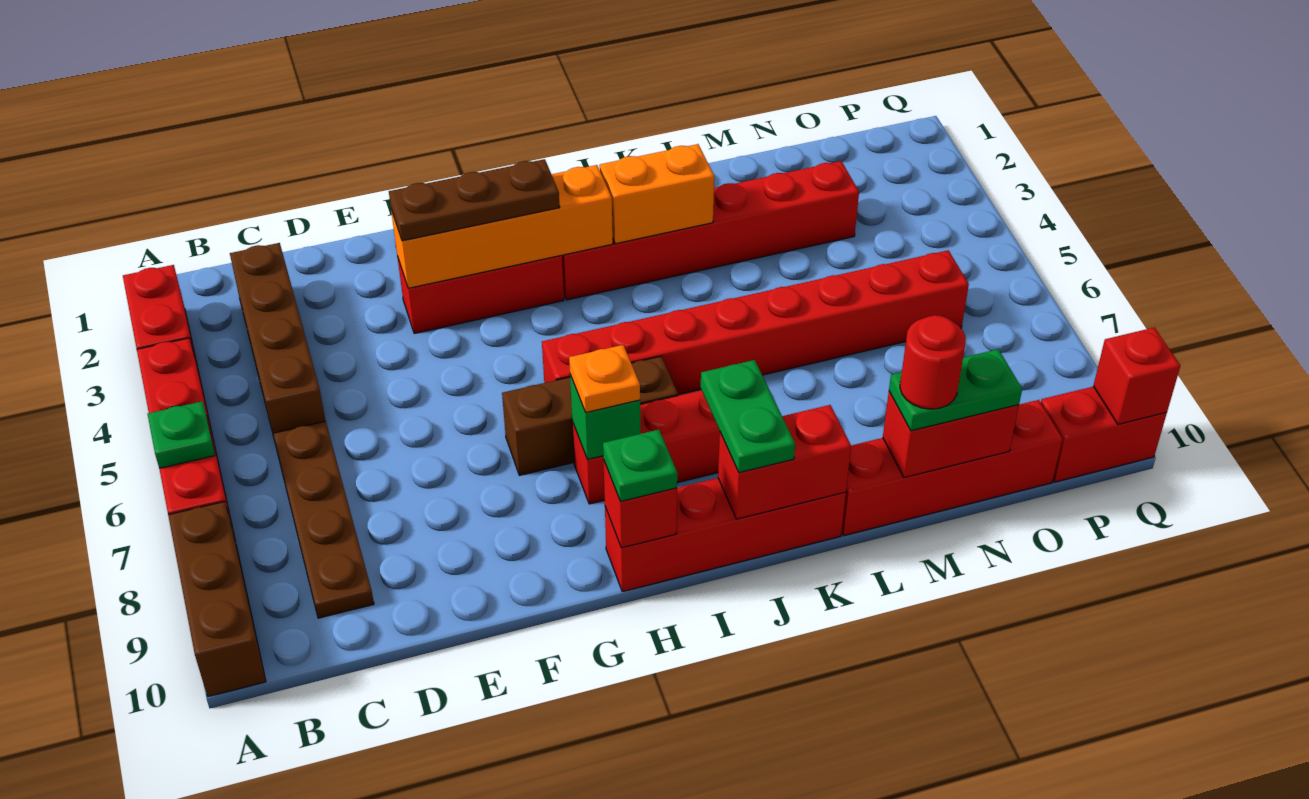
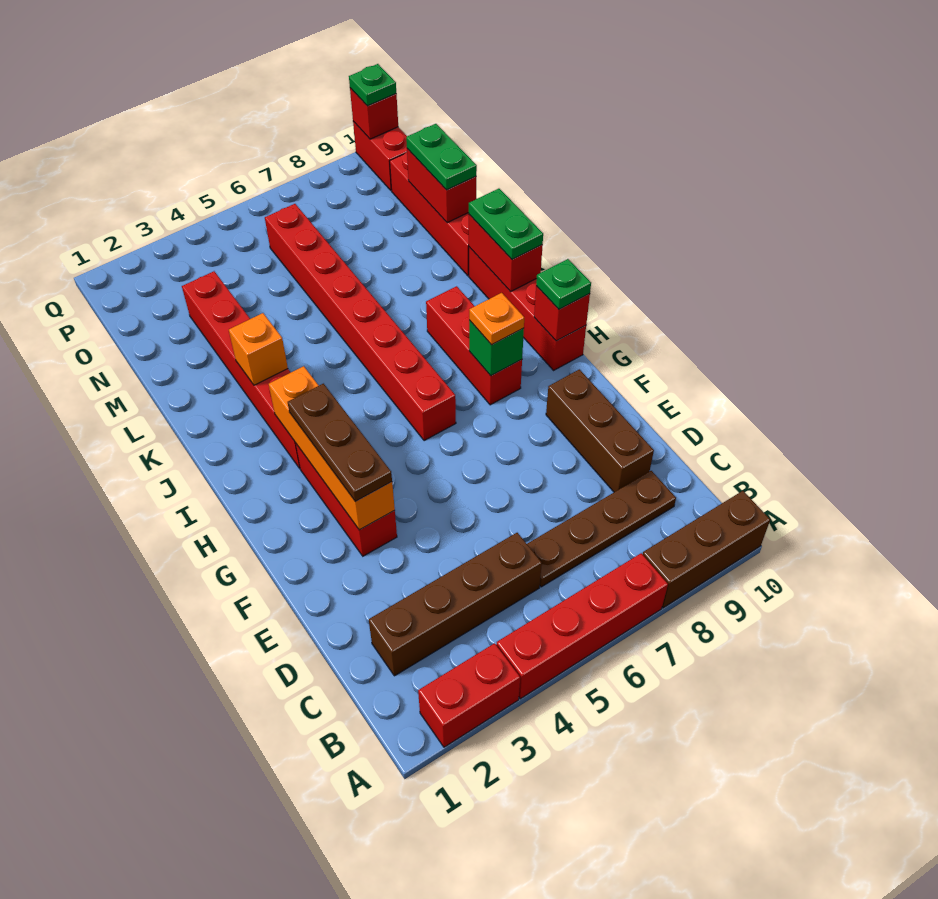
green 1x1 plate [148,401,215,468] -> green 1x1 plate moved to [349,64,396,106]
brown 1x3 brick [502,356,678,475] -> brown 1x3 brick moved to [546,369,654,492]
orange 1x2 brick [600,144,714,244] -> orange 1x1 brick [229,313,288,385]
green 1x2 plate [701,360,795,473] -> green 1x2 plate turned to [469,189,543,260]
red 1x1 round brick [900,315,966,409] -> none

